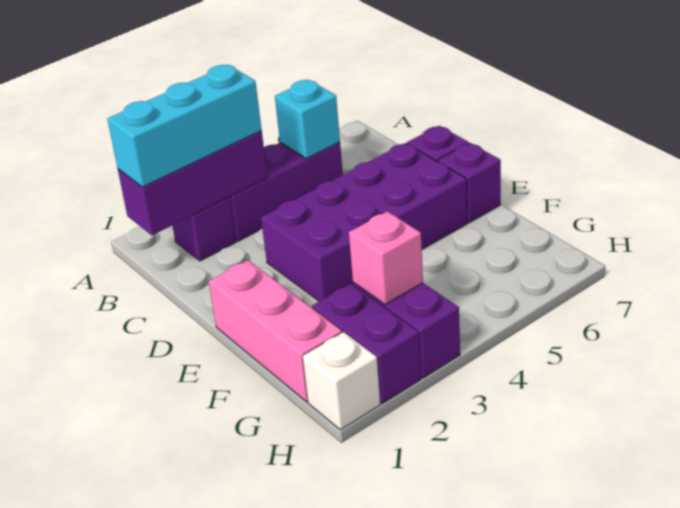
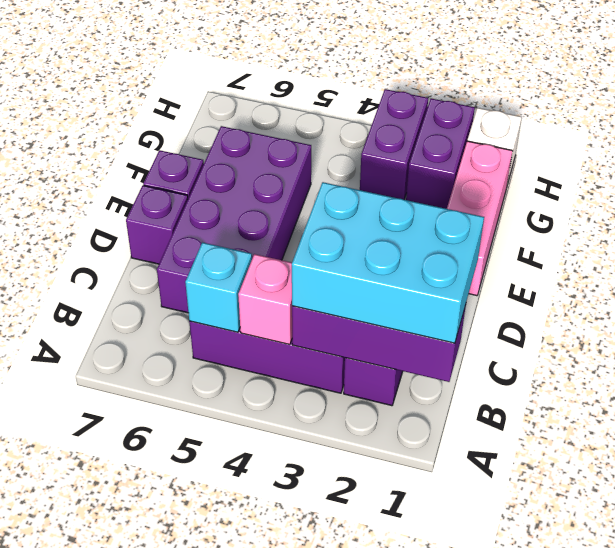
cyan 1x3 brick [108,65,262,187] -> cyan 2x3 brick [292,182,484,343]
purple 2x4 brick [261,143,467,301] -> purple 2x4 brick turned to [157,126,311,313]
pink 1x1 brick [349,211,423,304] -> pink 1x1 brick moved to [238,254,292,344]

